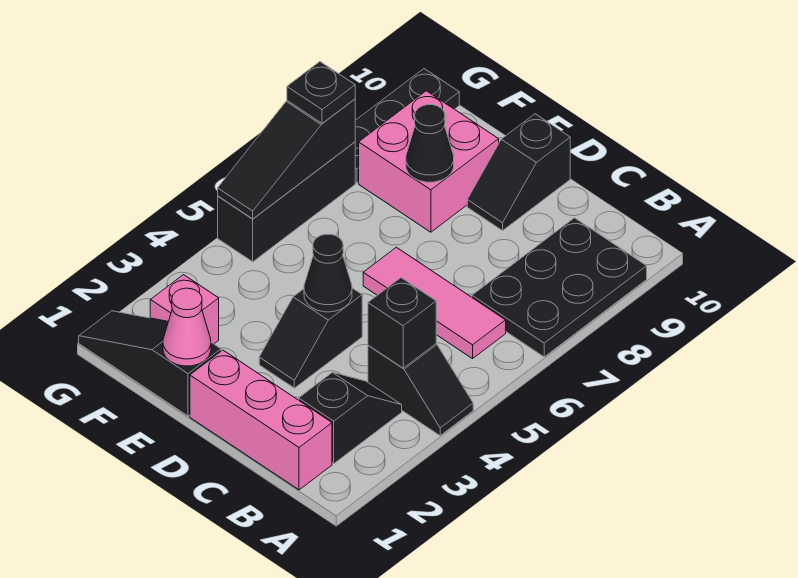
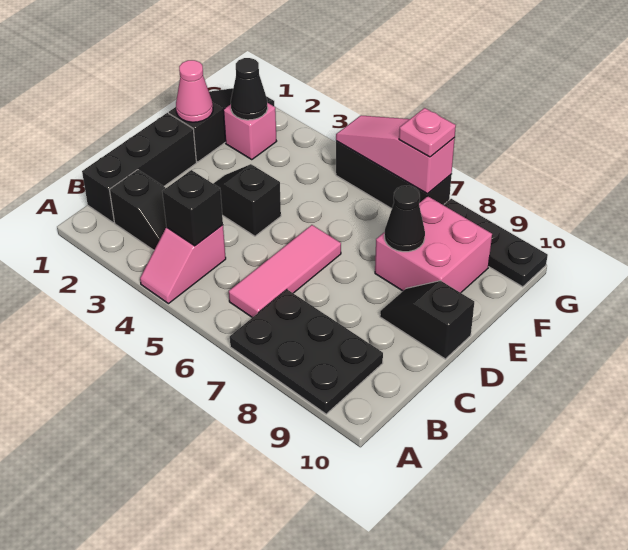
black 1x2 slope [368,344,473,436] -> pink 1x2 slope [140,225,226,304]
pink 1x3 brick [190,350,332,490] -> black 1x3 brick [82,113,196,223]
black 1x1 cone [304,234,352,312] -> black 1x1 cone moved to [231,58,268,120]
black 1x3 slope [218,99,355,219] -> pink 1x3 slope [336,115,455,194]
black 1x1 plate [287,62,355,123] -> pink 1x1 plate [399,108,456,157]

